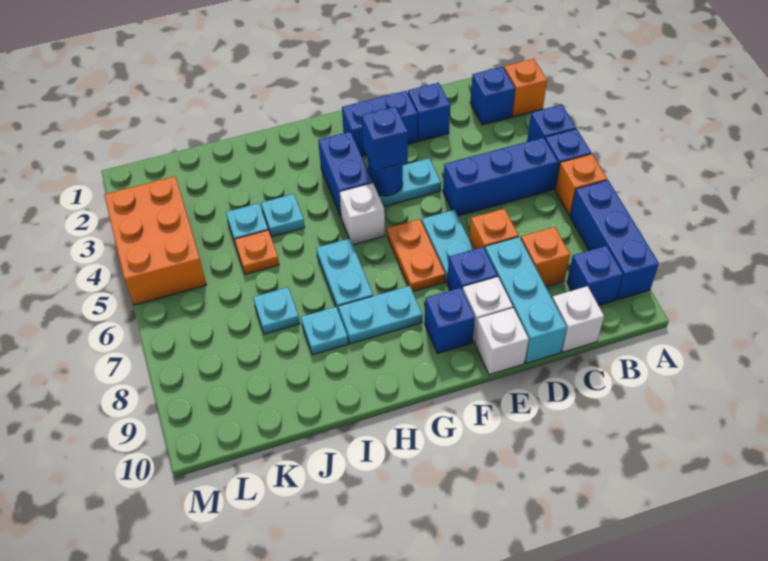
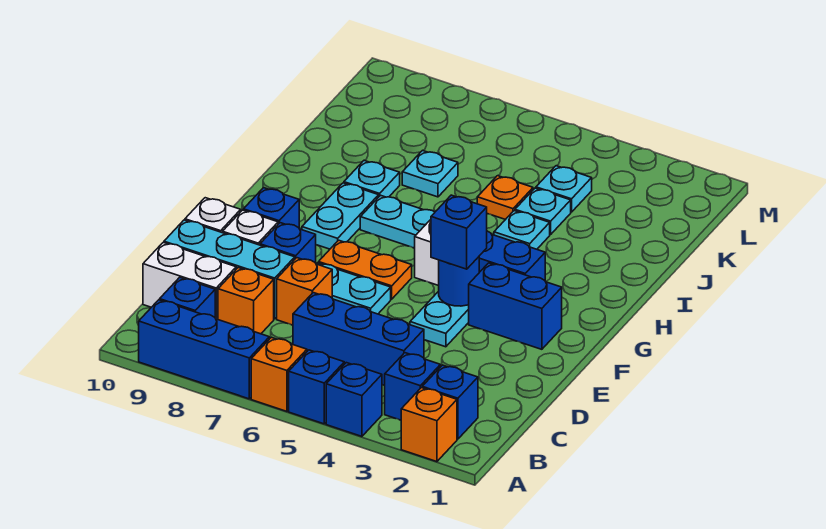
blue 1x3 brick [443,138,558,216] -> blue 1x3 brick turned to [293,293,424,385]
white 1x1 brick [552,286,604,352] -> white 1x2 brick [143,242,236,319]
blue 1x1 brick [408,83,450,141] -> blue 1x1 brick moved to [384,353,440,420]
blue 1x2 brick [342,91,417,156] -> blue 1x2 brick turned to [469,263,562,349]
none -> cyan 1x1 plate [536,166,592,212]
orange 2x3 brick [104,176,206,305] -> none

